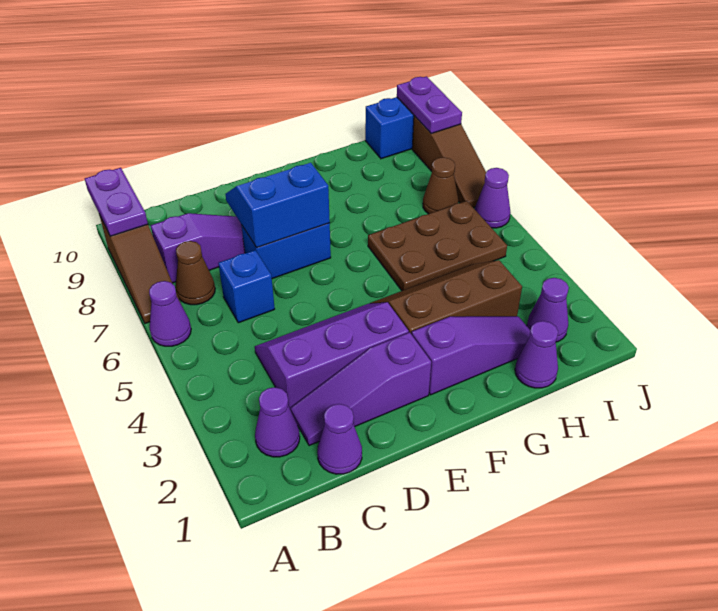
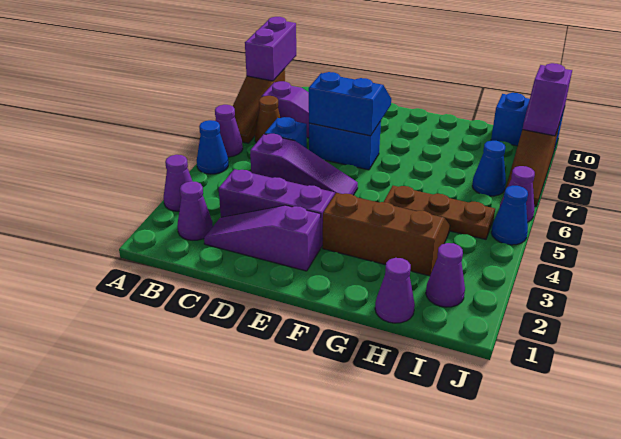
none -> blue 1x1 cone [197,120,228,174]
purple 1x2 plate [85,168,148,236] -> purple 1x2 brick [245,17,296,81]
purple 1x1 cone [317,404,362,474] -> purple 1x1 cone moved to [164,155,192,211]
purple 1x3 slope [412,316,531,395] -> purple 1x3 slope moved to [250,134,358,195]
brown 2x3 plate [368,201,507,291] -> brown 1x3 plate [384,186,495,239]
brown 1x1 cone [423,157,459,214] -> blue 1x1 cone [472,141,506,196]
none -> blue 1x1 cone [491,186,528,245]
purple 1x2 plate [397,76,462,133] -> purple 1x2 slope [523,63,572,136]

